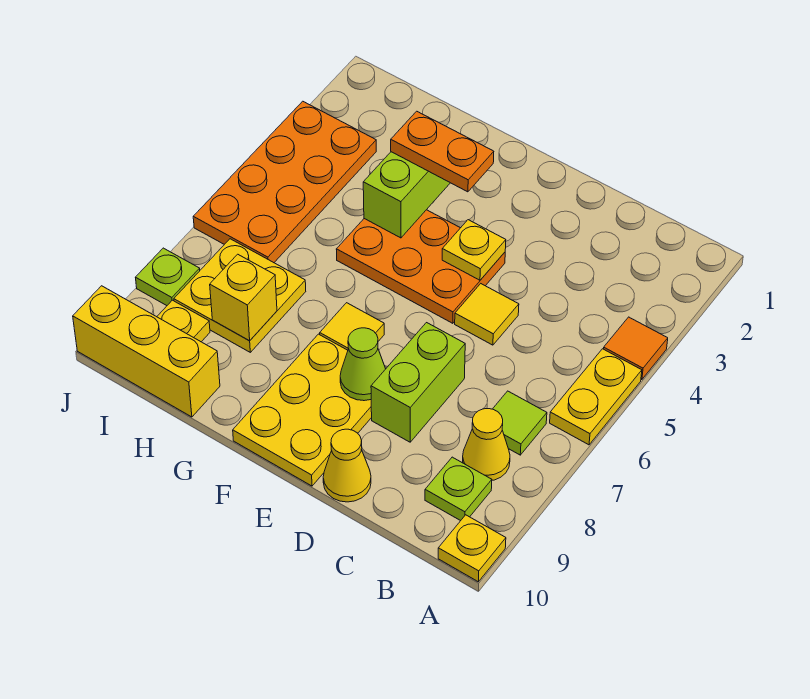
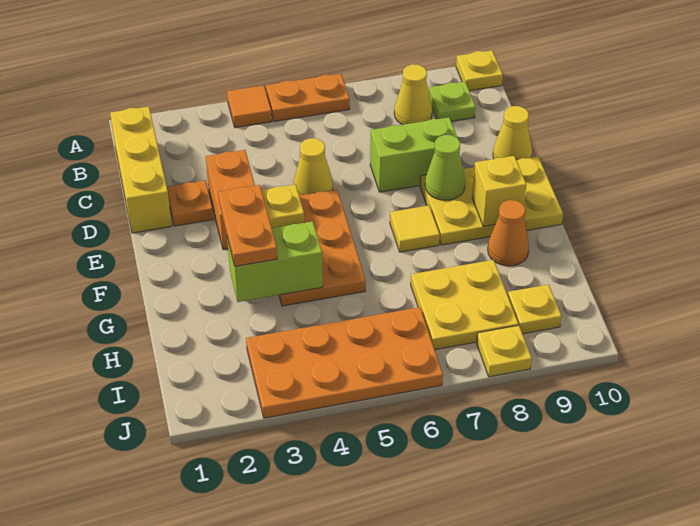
yellow 1x2 plate [550,349,642,445] -> orange 1x2 plate [266,74,350,121]
lime 1x1 tile [493,391,547,455] -> none
none -> orange 1x1 plate [167,180,213,226]
none -> orange 1x2 brick [206,150,255,250]
yellow 1x1 tile [455,284,519,345] -> yellow 1x1 cone [294,138,333,196]
none -> orange 1x1 cone [488,200,529,266]
yellow 1x1 brick [210,254,277,341] -> yellow 1x1 brick moved to [472,156,526,226]
yellow 1x3 brick [73,286,220,417] -> yellow 1x3 brick moved to [110,107,172,233]
lime 1x1 plate [136,248,200,306] -> yellow 1x1 plate [477,325,532,377]

